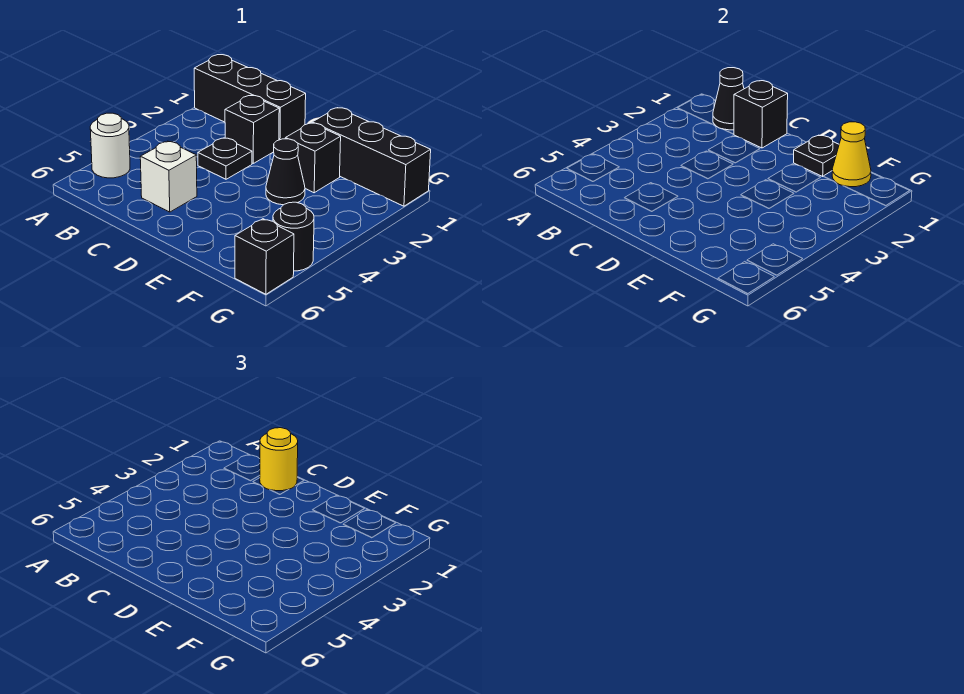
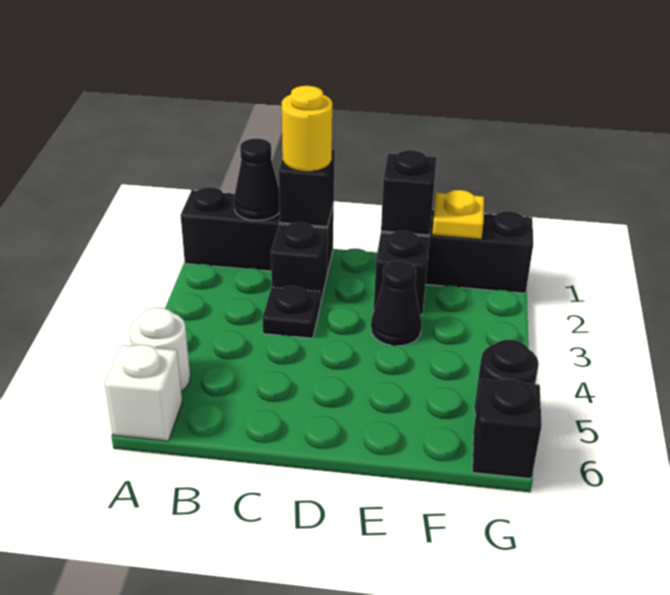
white 1x1 brick [140,141,197,212] -> white 1x1 brick moved to [105,344,182,441]
black 1x1 plate [794,135,839,176] -> black 1x1 brick [381,150,437,235]
yellow 1x1 cone [832,122,871,187] -> yellow 1x1 plate [432,190,484,239]

